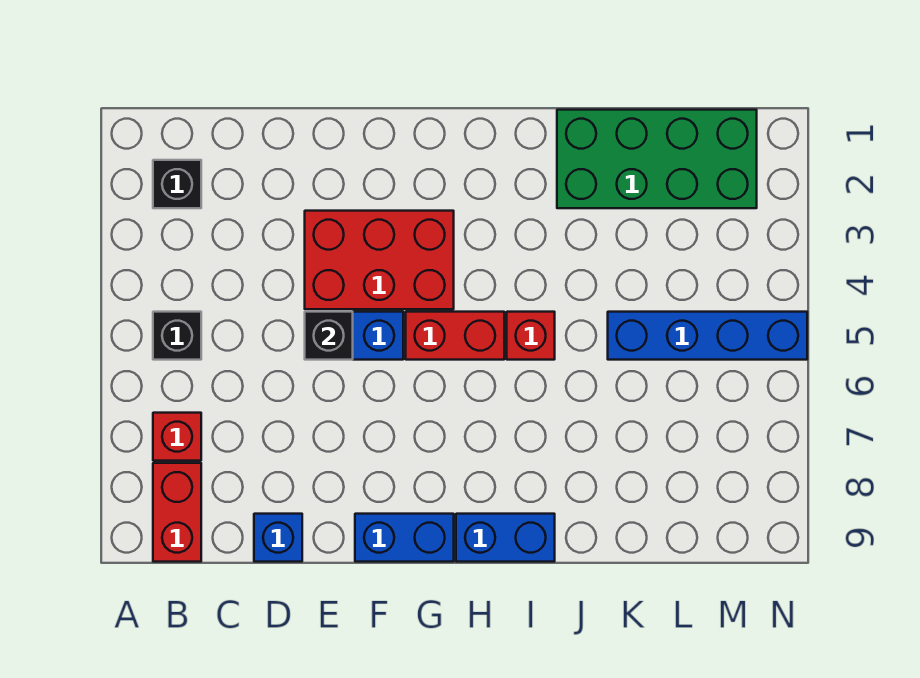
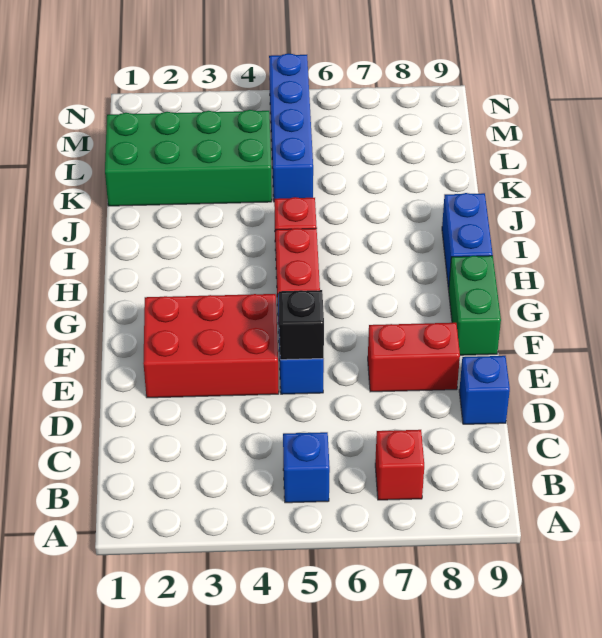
black 1x1 brick [153,160,201,208] -> none
black 1x1 brick [153,312,201,360] -> blue 1x1 brick [283,432,330,503]
red 1x2 brick [153,463,201,562] -> red 1x2 brick moved to [368,323,460,392]
red 2x3 brick [305,211,454,309] -> red 2x3 brick turned to [143,294,279,398]
blue 1x2 brick [355,514,454,562] -> green 1x2 brick [448,256,501,355]
green 2x4 brick [557,110,757,208] -> green 2x4 brick turned to [105,110,272,206]

